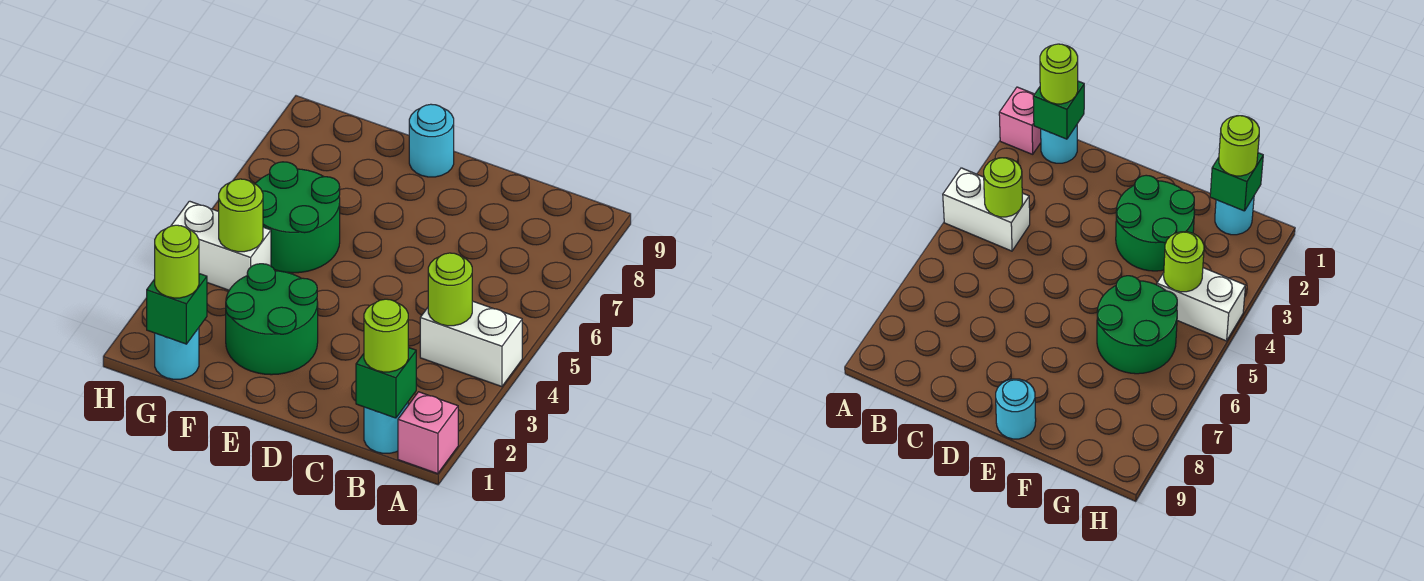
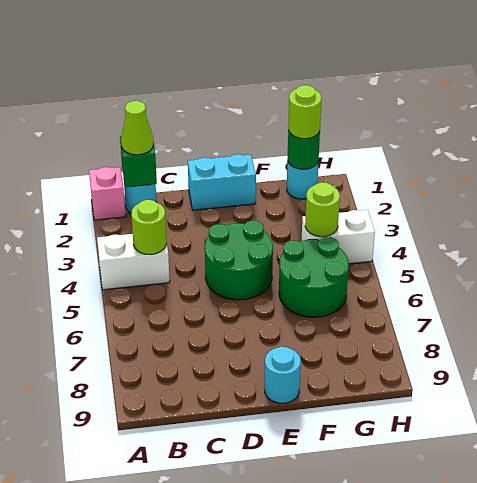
lime 1x1 round brick [364,299,408,372] -> lime 1x1 cone [121,101,154,155]
none -> cyan 1x2 brick [188,154,256,210]
green 2x2 round brick [226,264,318,375] -> green 2x2 round brick moved to [205,220,273,300]
green 1x1 brick [147,274,207,344] -> green 1x1 round brick [288,131,320,169]

